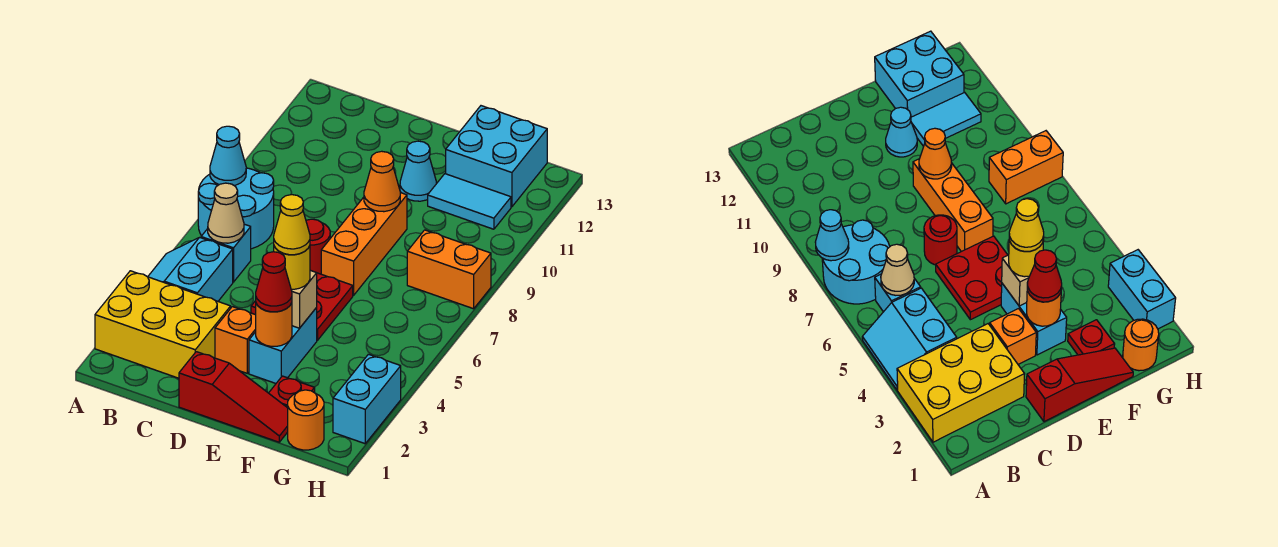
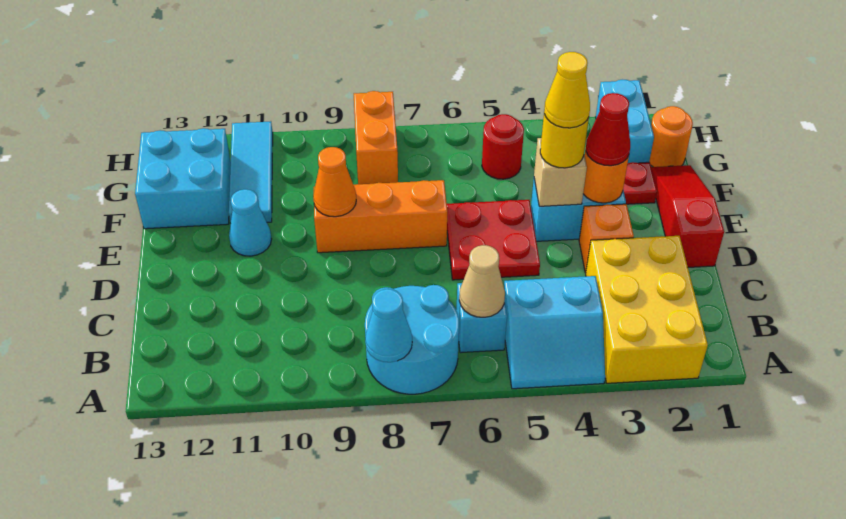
red 1x1 round brick [306,219,330,274] -> red 1x1 round brick moved to [482,114,524,179]
cyan 1x2 tile [428,174,511,229] -> cyan 1x3 tile [229,121,273,223]
cyan 1x2 brick [333,354,401,444] -> cyan 1x2 brick turned to [596,80,654,163]

